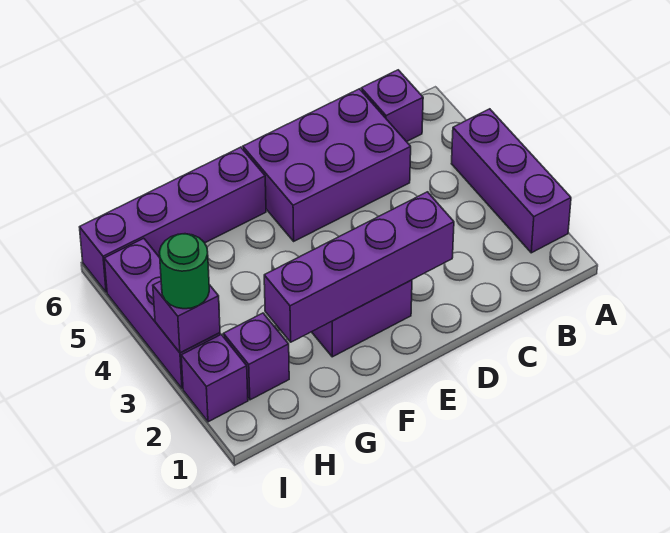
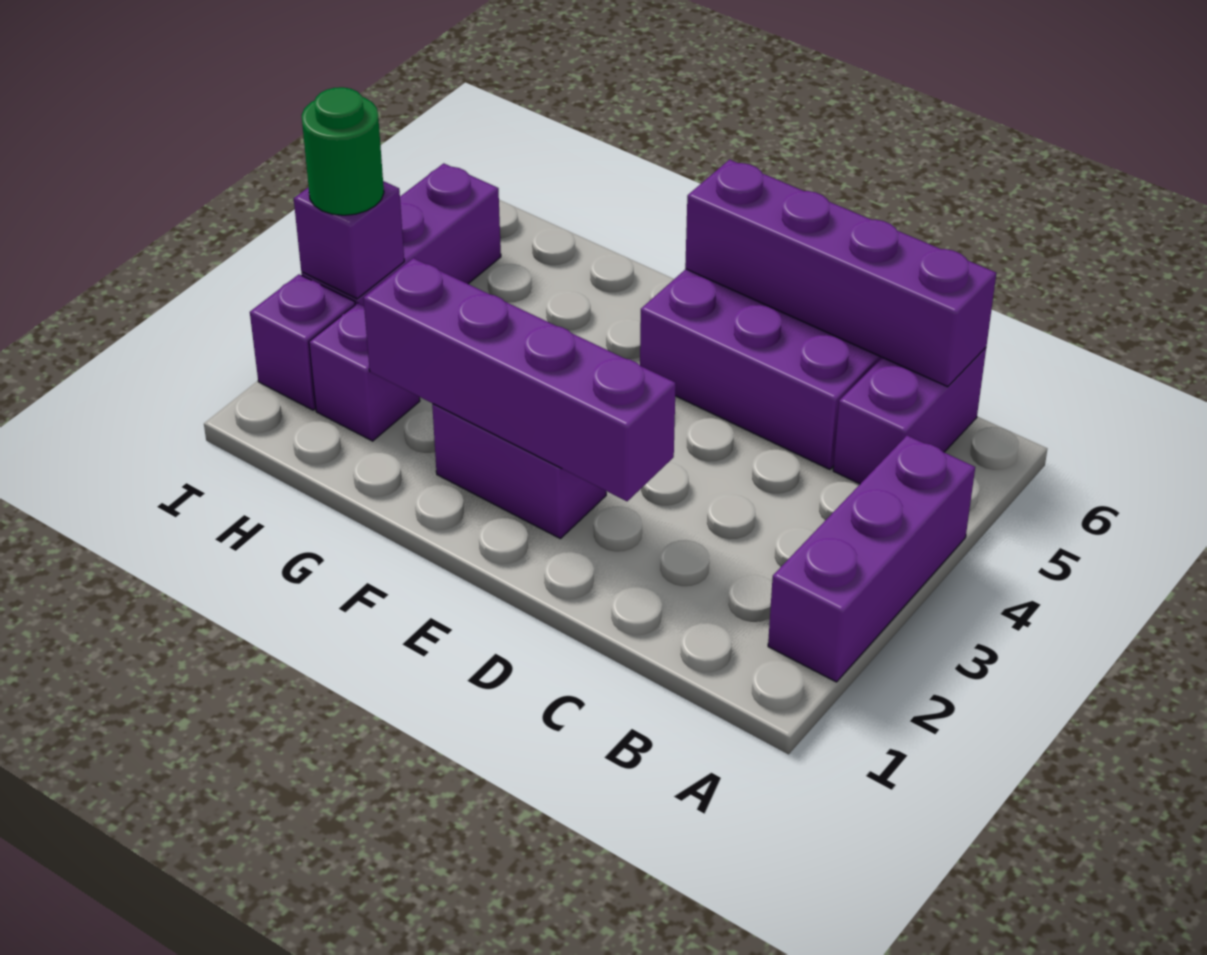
purple 1x1 brick [361,70,423,142] -> purple 1x2 brick [833,348,986,484]
purple 1x4 brick [80,147,266,292] -> purple 1x4 brick moved to [685,160,996,387]

